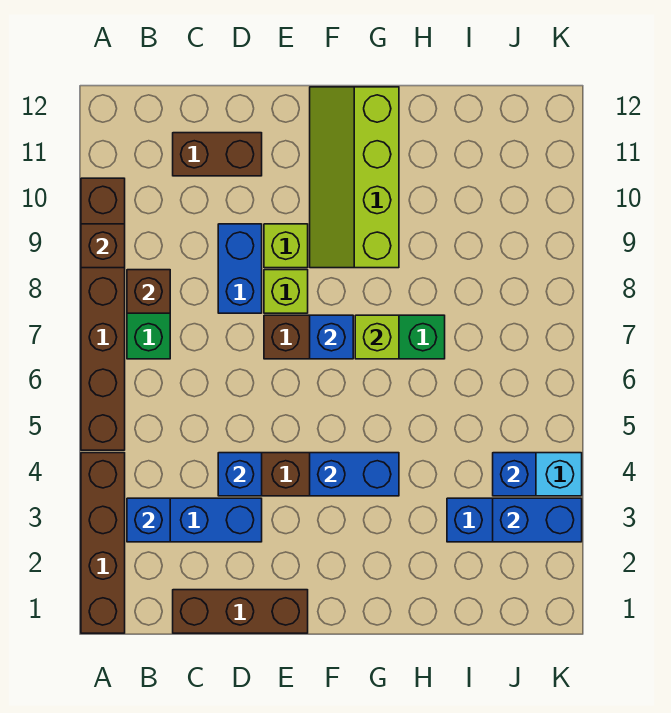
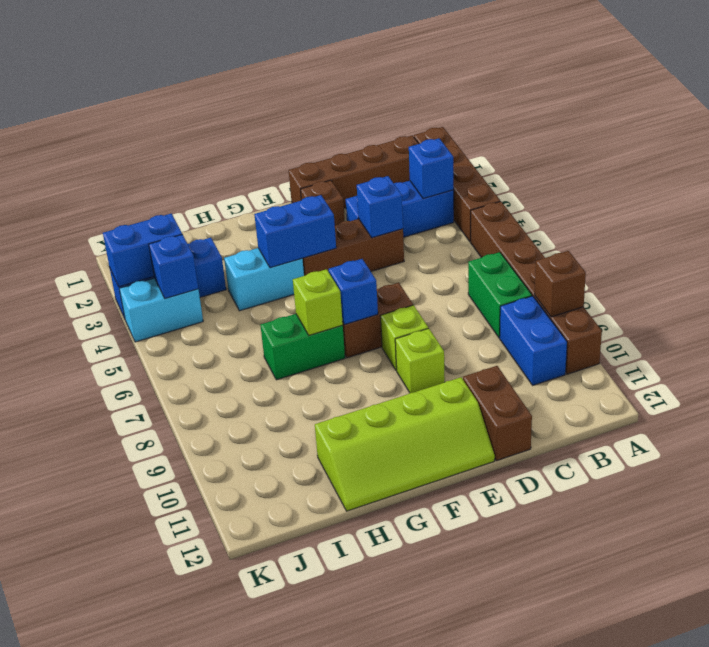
brown 1x1 brick [127,270,170,313] -> brown 1x1 brick moved to [301,180,345,226]
brown 1x3 brick [173,590,308,633] -> brown 1x4 brick [289,136,419,208]
brown 1x2 brick [173,133,262,176] -> brown 1x2 brick turned to [463,366,532,461]
blue 1x2 brick [218,224,262,313] -> blue 1x2 brick moved to [500,296,567,385]
lime 2x4 slope [310,87,399,268] -> lime 2x4 slope turned to [315,377,495,511]
none -> cyan 1x2 brick [224,248,304,311]

